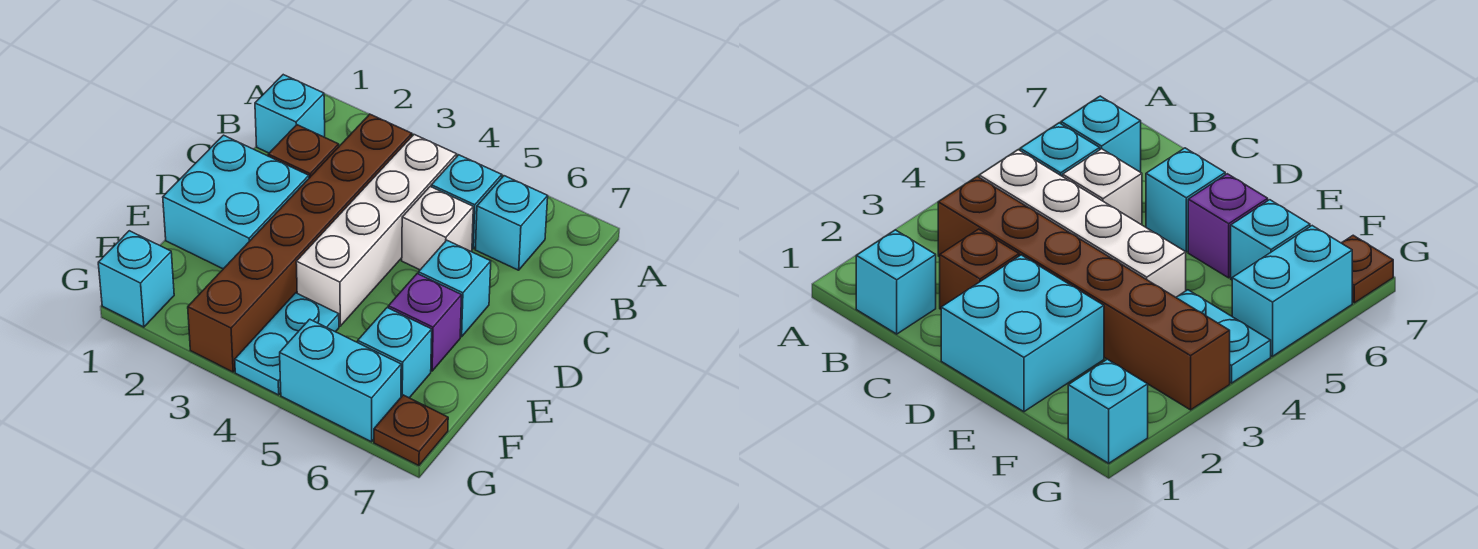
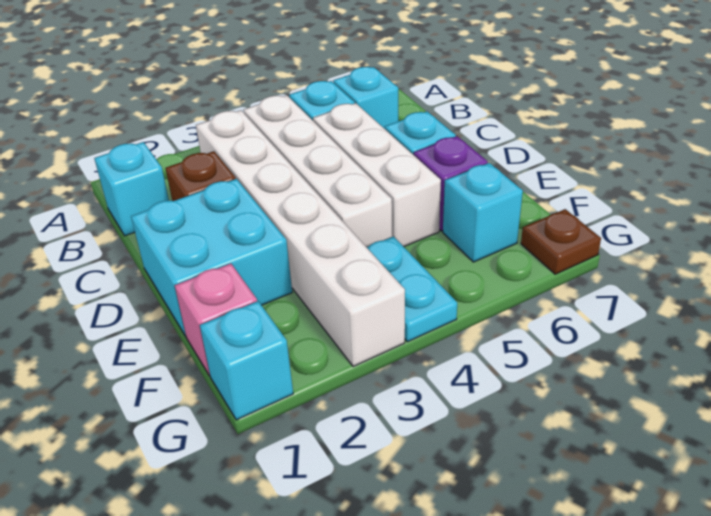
brown 1x6 brick [188,114,412,372] -> white 1x6 brick [196,110,405,367]
white 1x1 brick [402,187,473,270] -> white 1x3 brick [313,103,441,247]
none -> pink 1x1 brick [175,263,257,376]
cyan 1x2 brick [280,319,401,442] -> none

